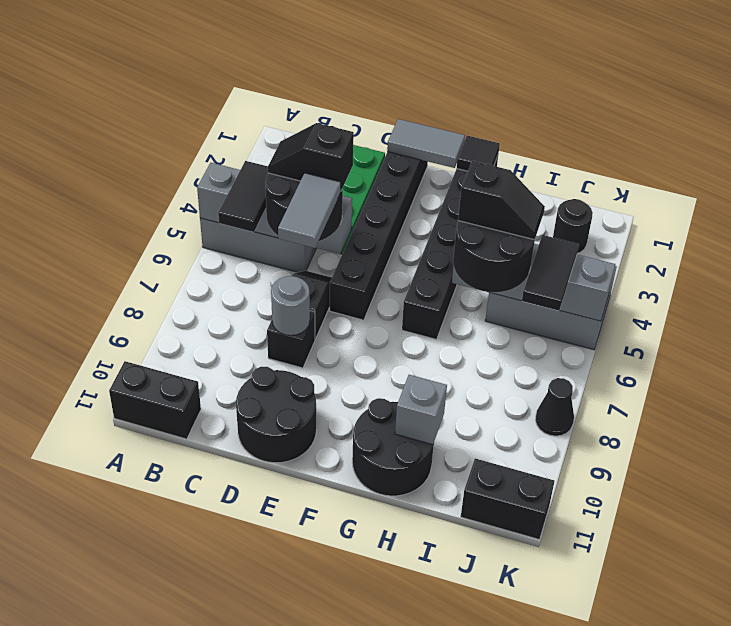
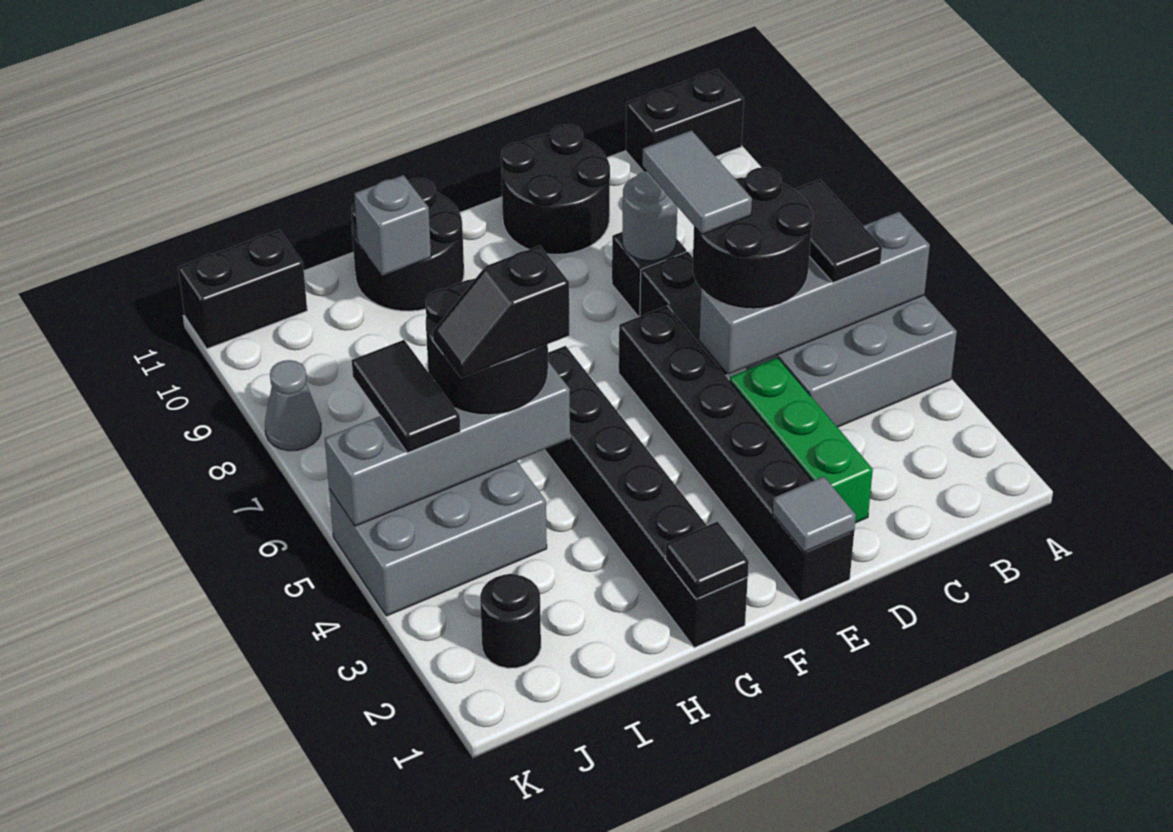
black 1x2 slope [268,123,354,190] -> none
grey 1x2 tile [387,119,465,168] -> grey 1x1 tile [773,476,856,552]
black 1x1 cone [535,378,574,436] -> grey 1x1 cone [265,360,321,451]

